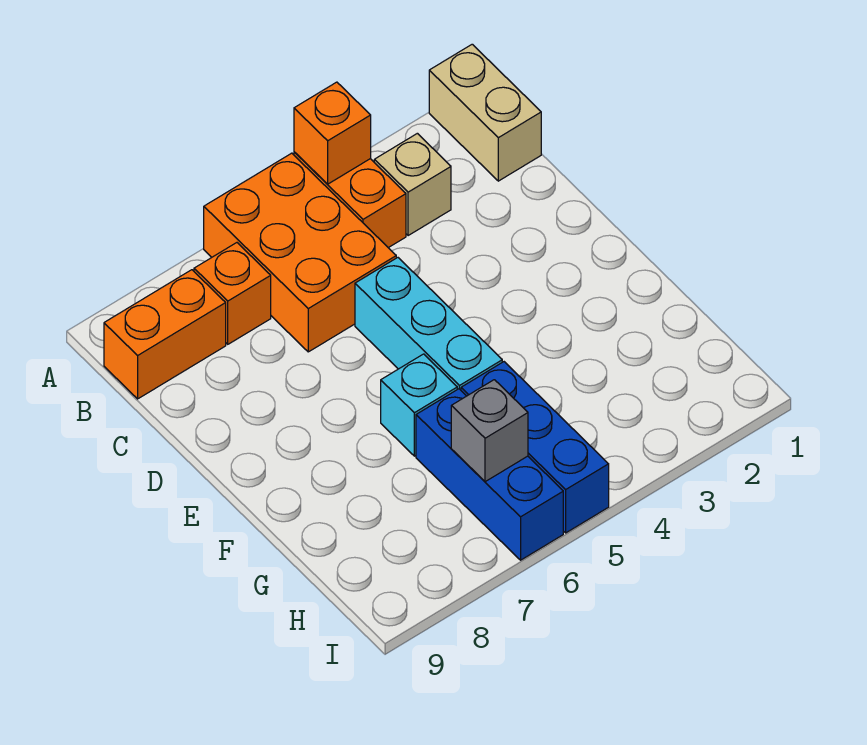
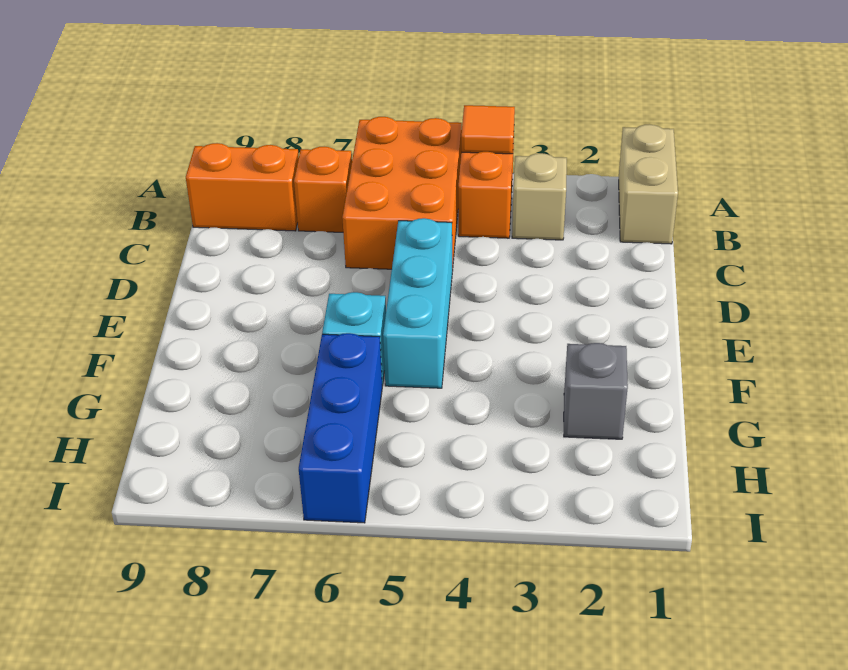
orange 1x1 brick [294,82,371,184] -> orange 1x1 tile [461,105,515,154]
blue 1x3 brick [461,362,609,533] -> none
grey 1x1 brick [451,380,528,482] -> grey 1x1 brick moved to [564,343,628,439]

